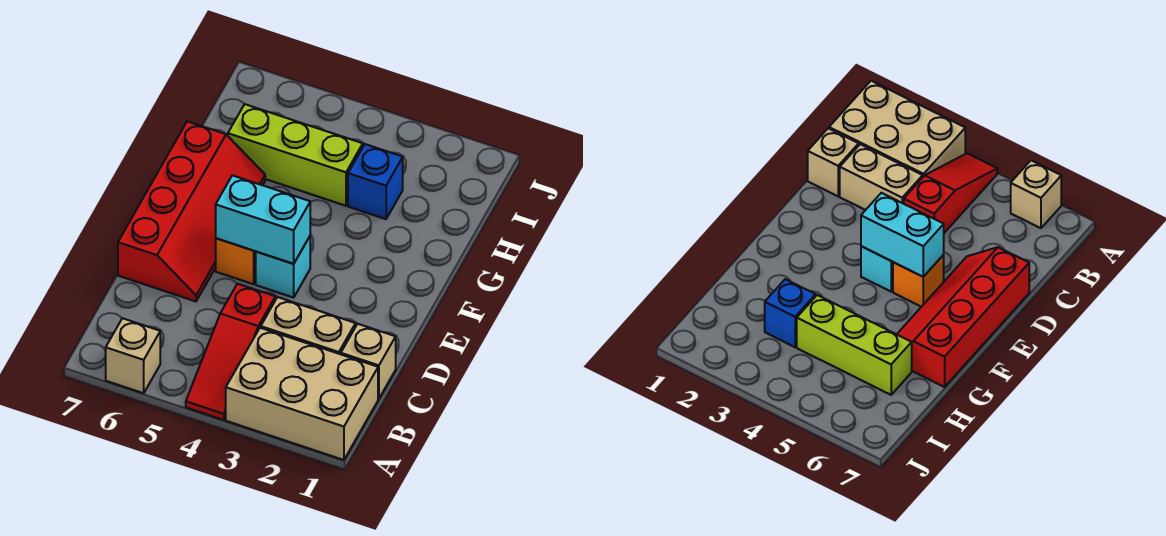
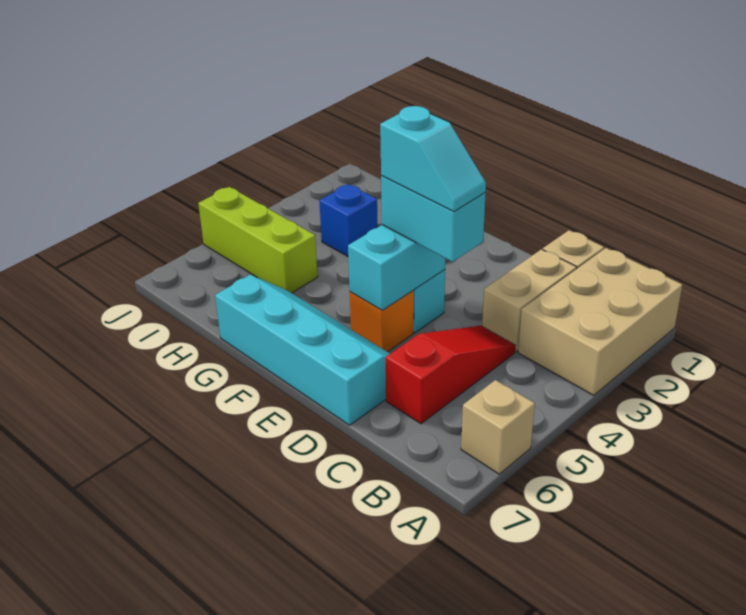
red 1x3 slope [186,284,275,420] -> red 1x3 slope turned to [386,326,515,424]
none -> cyan 1x2 brick [381,176,486,262]
none -> cyan 1x2 slope [380,106,486,212]
red 2x4 slope [118,121,265,301] -> cyan 2x4 slope [215,275,390,425]
lime 1x3 brick [228,104,363,206] -> lime 1x3 brick turned to [198,187,317,293]

